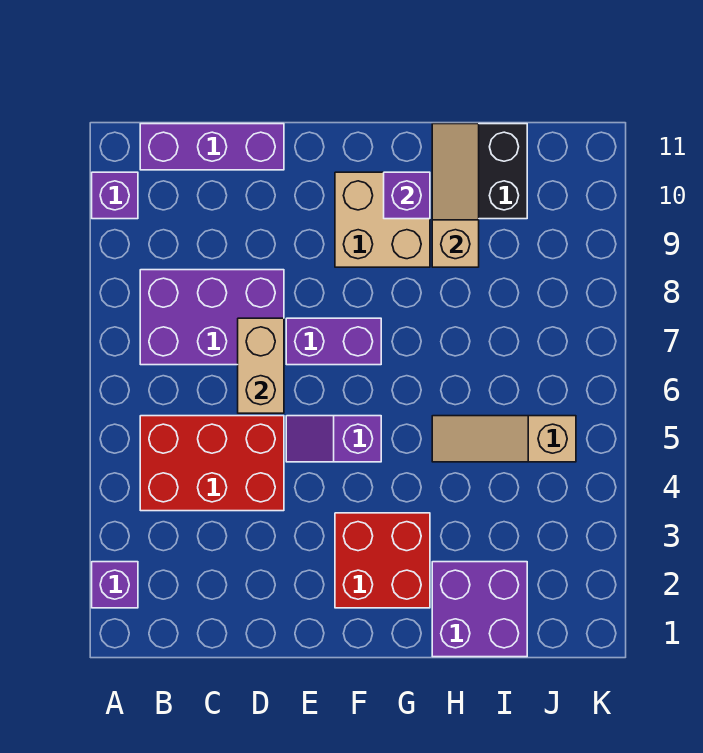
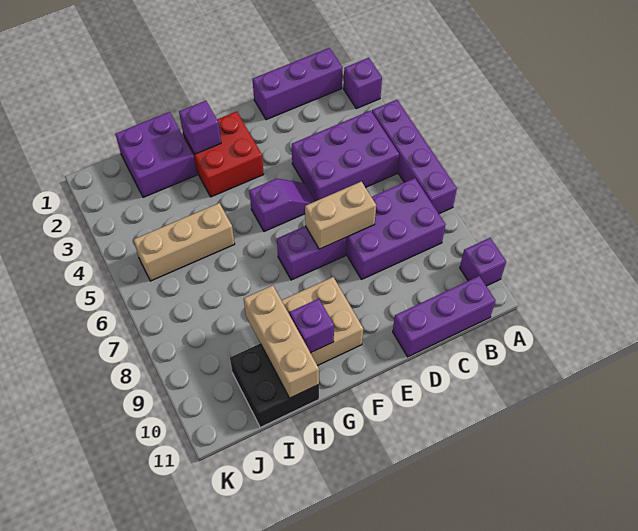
none -> purple 1x4 brick [372,100,457,214]
none -> purple 1x3 brick [252,48,342,120]
red 2x3 brick [140,416,284,511] -> purple 2x3 brick [292,111,399,201]
tan 1x2 brick [238,318,284,413] -> tan 1x2 brick turned to [305,182,376,249]
none -> purple 1x1 brick [179,101,221,154]
tan 1x3 slope [432,416,576,462] -> tan 1x3 brick [134,203,235,281]
tan 1x3 slope [432,124,479,267] -> tan 1x3 brick [244,285,319,398]

